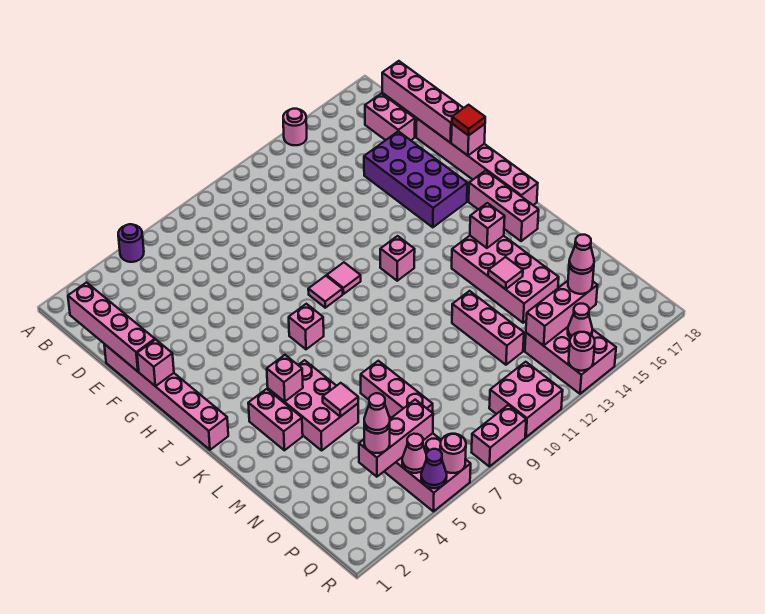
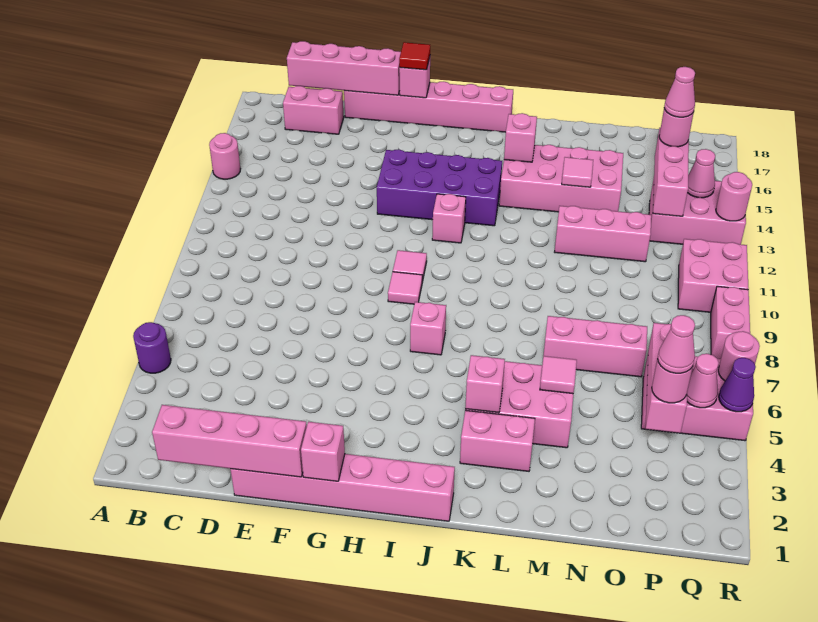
purple 2x4 brick [364,131,467,227] -> purple 2x4 brick moved to [377,149,502,226]
pink 1x3 brick [469,170,539,241] -> none

